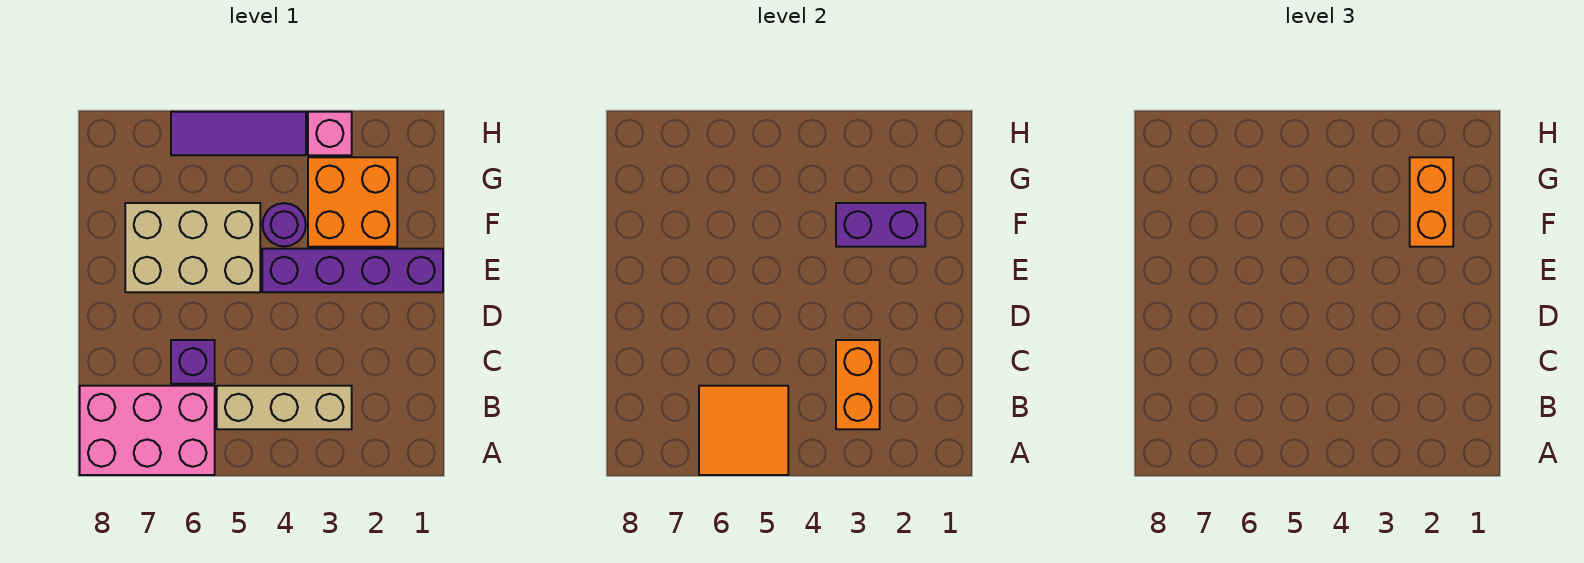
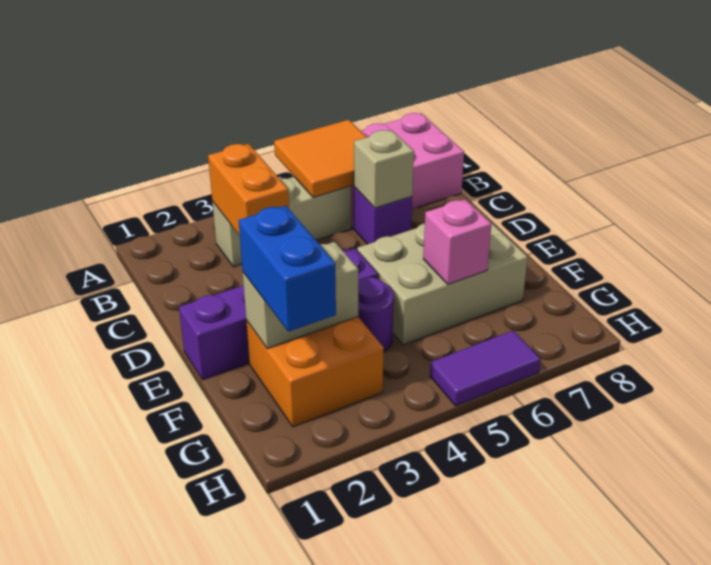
none -> tan 1x1 brick [354,130,414,208]
purple 1x2 brick [836,203,925,247] -> tan 1x2 brick [243,242,358,349]
orange 1x2 brick [1410,157,1453,247] -> blue 1x2 brick [239,206,336,332]
pink 1x1 brick [308,112,352,155] -> pink 1x1 brick moved to [423,199,491,284]
purple 1x3 tile [171,112,306,155] -> purple 1x2 tile [430,331,541,406]

